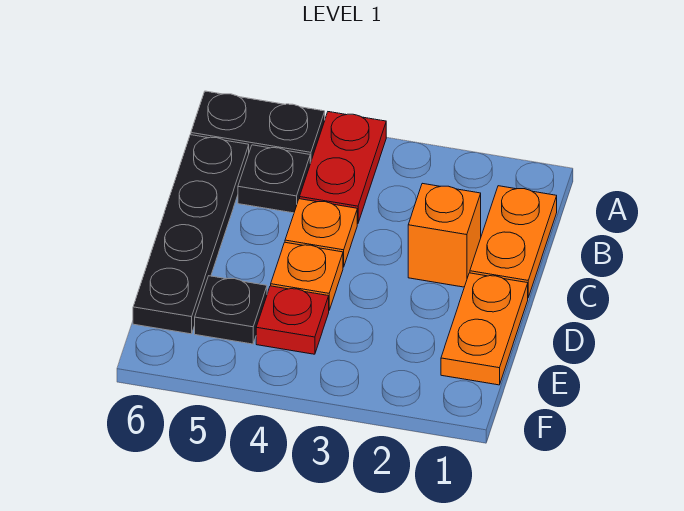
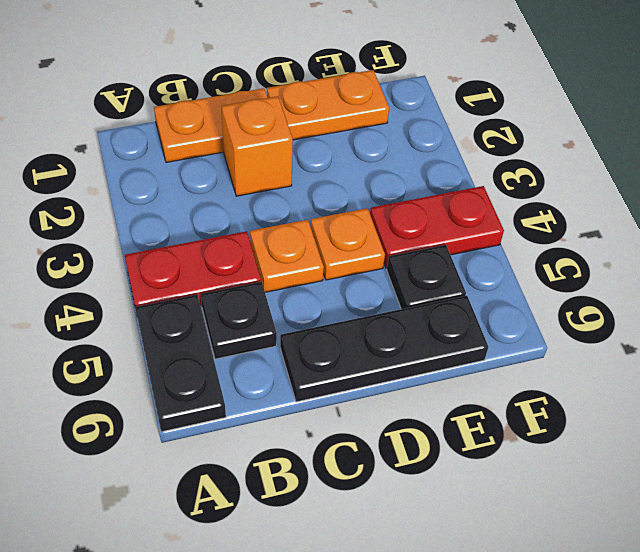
black 1x4 plate [133,135,249,334] -> black 1x3 plate [280,296,488,402]
red 1x1 plate [256,286,329,354] -> red 1x2 plate [370,186,504,268]

